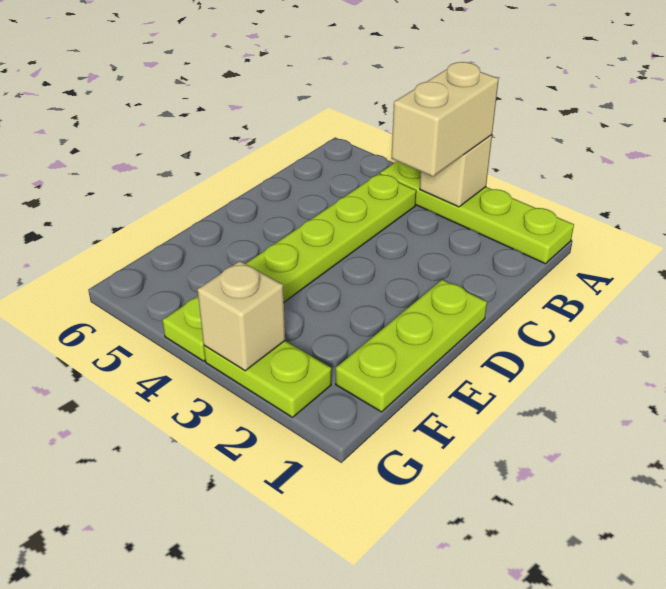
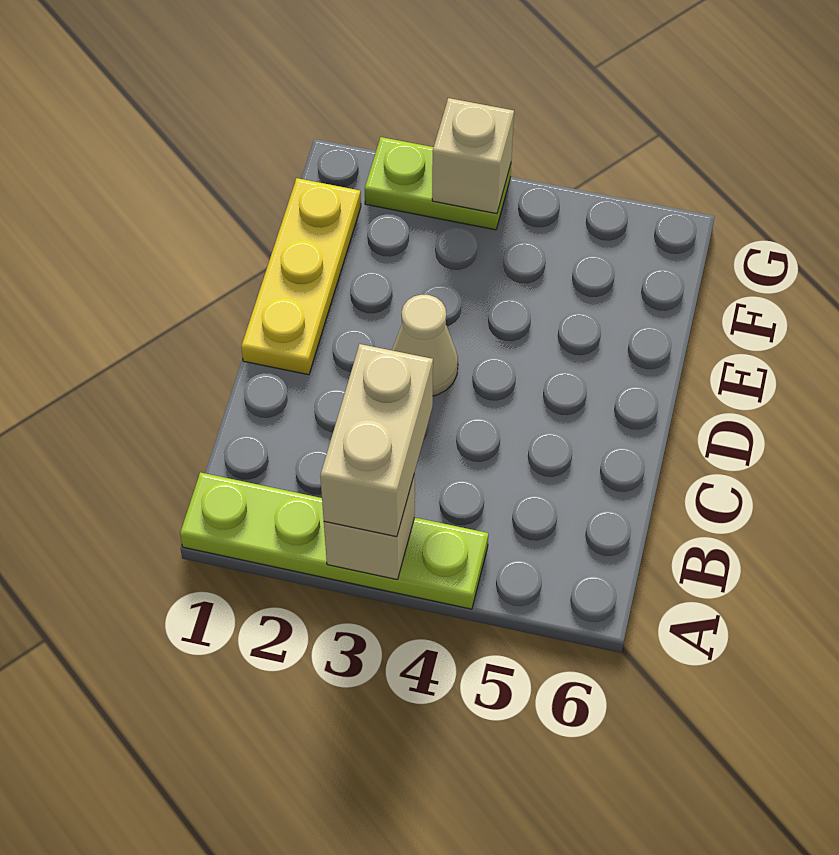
lime 1x6 plate [163,174,416,361] -> none
lime 1x3 plate [336,280,487,412] -> yellow 1x3 plate [241,178,361,375]
none -> tan 1x1 cone [392,295,458,396]

